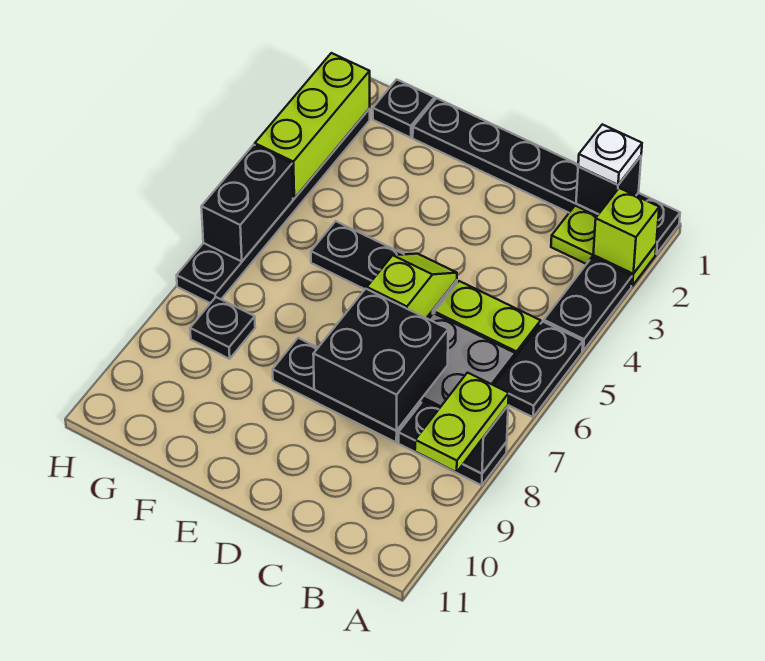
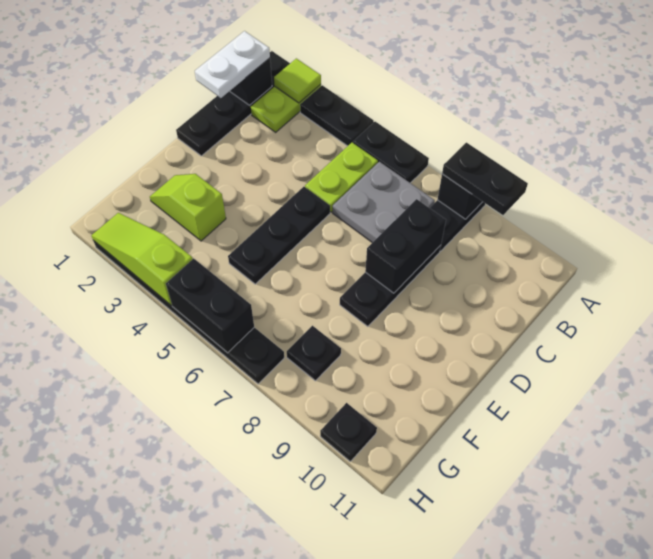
black 1x6 plate [413,98,680,254] -> black 1x4 plate [176,51,290,156]
lime 1x1 brick [593,188,659,274] -> lime 1x1 tile [274,58,321,103]
lime 1x2 plate [415,373,509,472] -> black 1x2 plate [442,143,528,215]
white 1x1 plate [578,124,642,185] -> white 1x2 plate [195,31,270,98]
black 2x2 brick [313,289,448,431] -> black 1x2 brick [365,199,446,293]
lime 1x2 slope [367,254,457,318] -> lime 1x2 slope moved to [150,174,226,241]
black 1x1 plate [373,79,435,138] -> black 1x1 plate moved to [320,403,377,461]
lime 1x3 brick [255,53,370,198] -> lime 1x3 slope [91,213,193,305]

